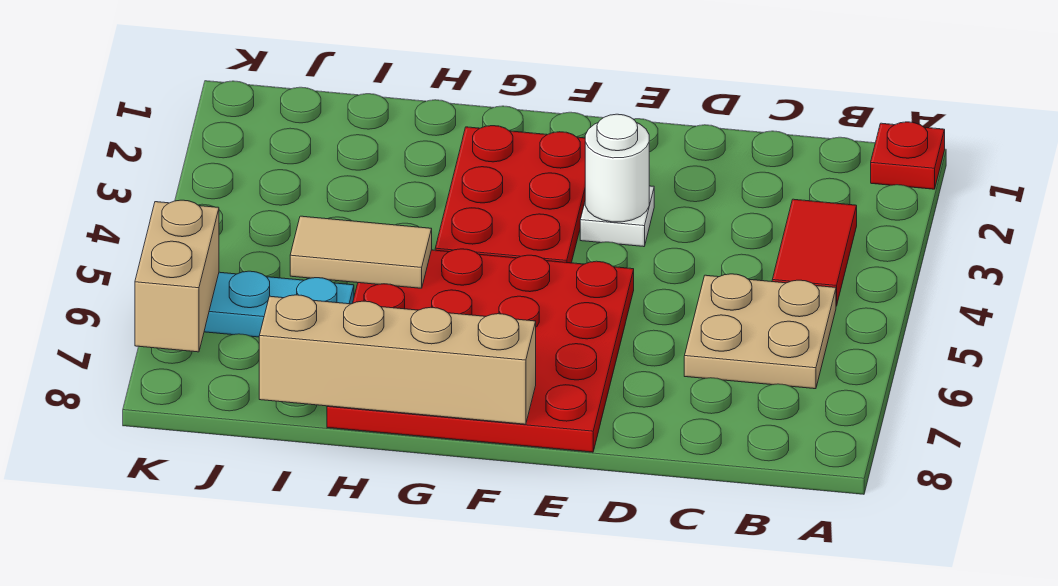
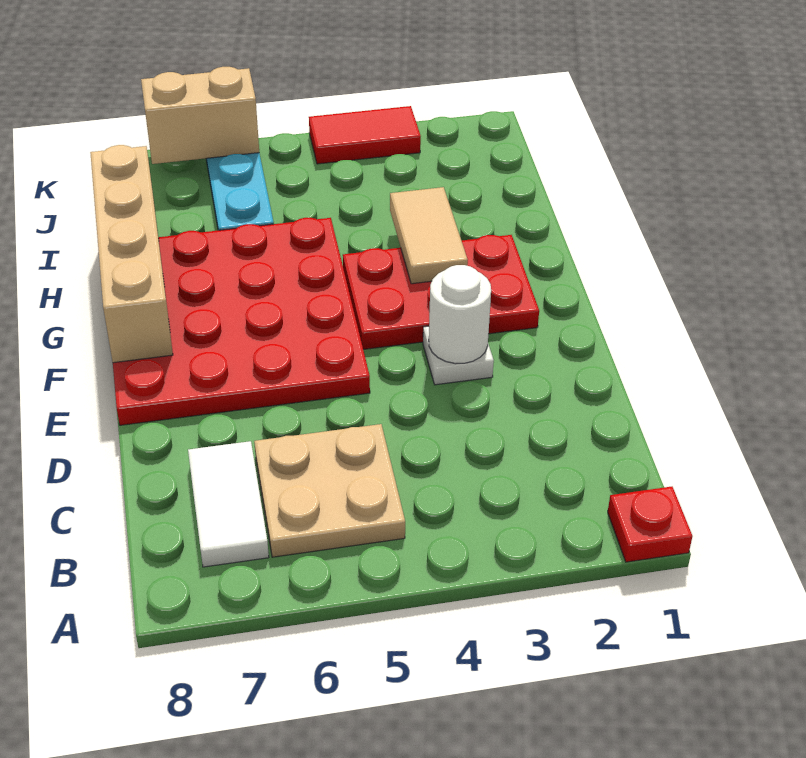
red 1x2 tile [772,199,857,306] -> red 1x2 tile moved to [309,106,421,164]
none -> white 1x2 tile [188,441,269,567]
tan 1x2 tile [290,216,432,288] -> tan 1x2 tile moved to [390,187,468,284]

